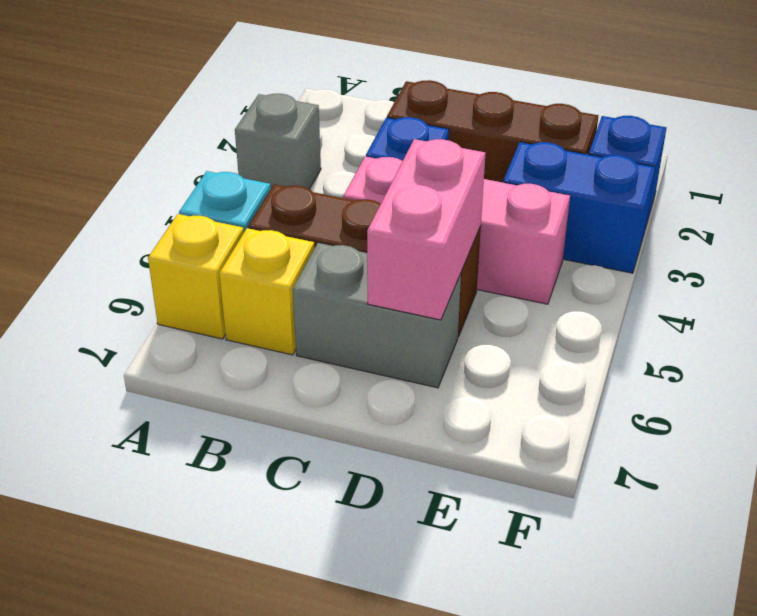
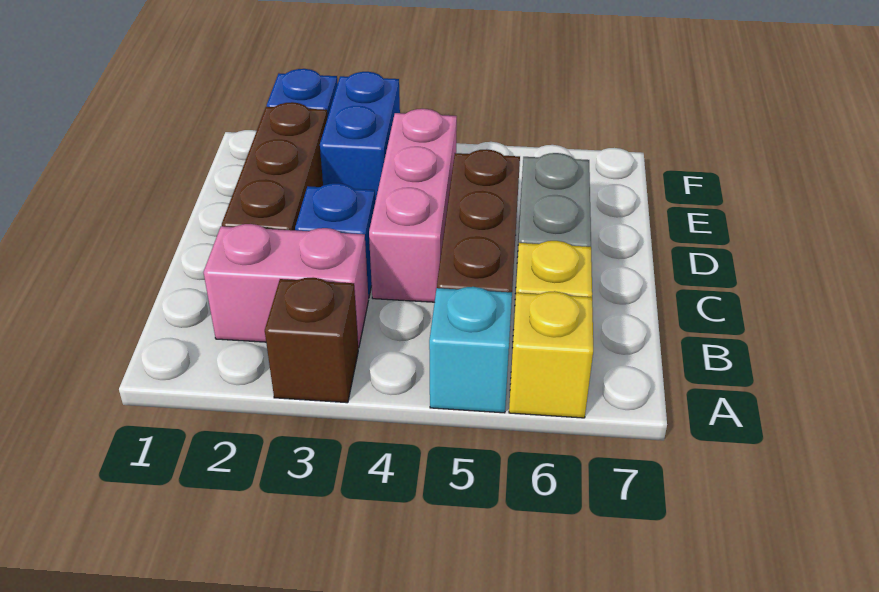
grey 1x1 brick [235,94,321,189] -> brown 1x1 brick [265,278,358,403]
pink 1x2 brick [367,139,485,320] -> pink 1x2 brick moved to [203,224,368,348]

